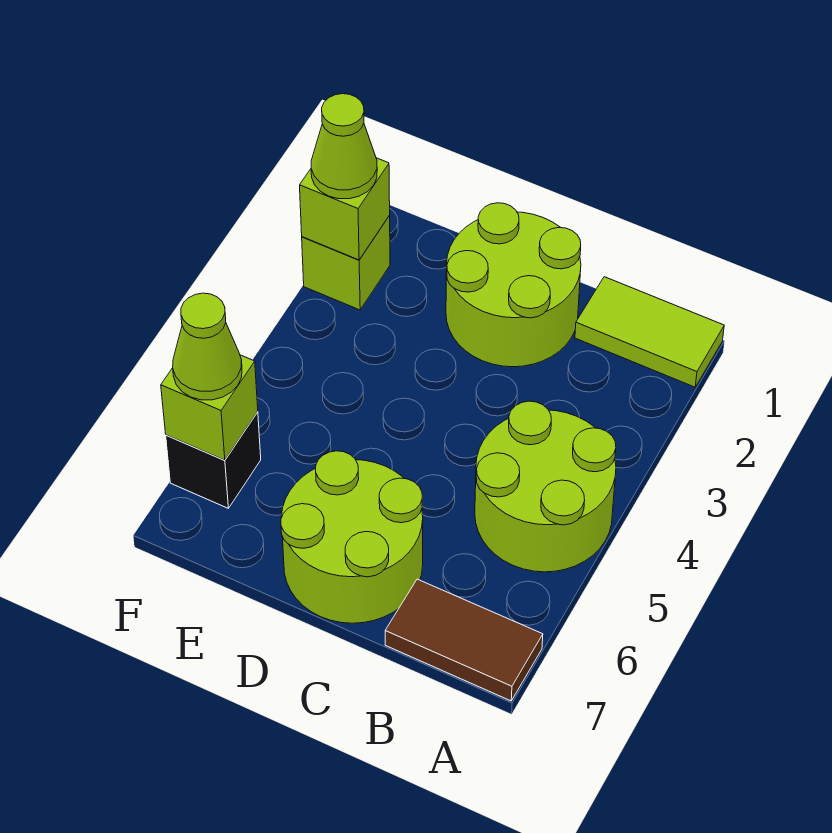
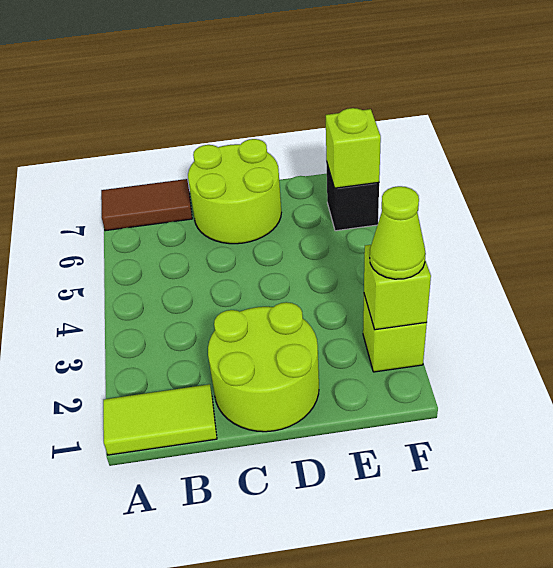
lime 2x2 round brick [475,401,616,572] -> none
lime 1x1 cone [173,293,242,400] -> none

